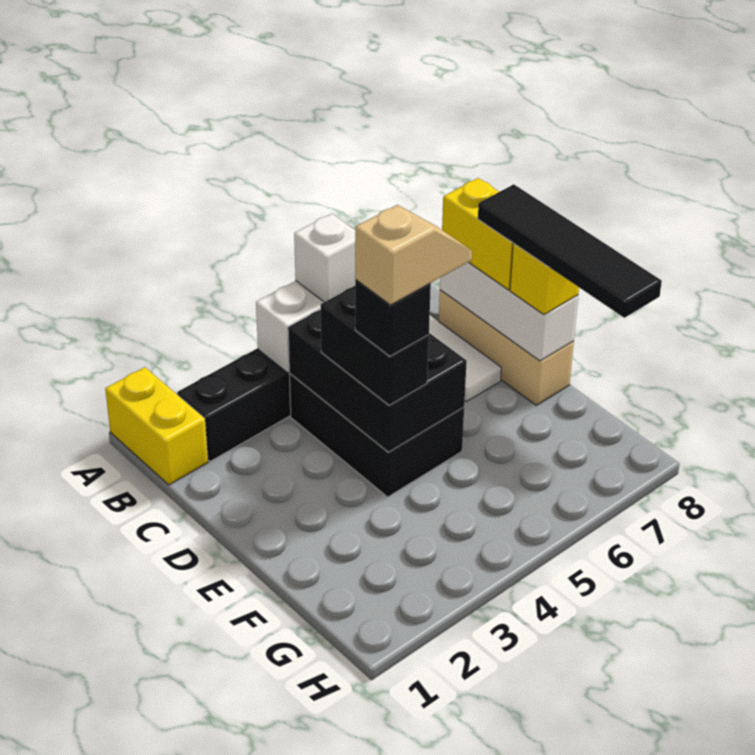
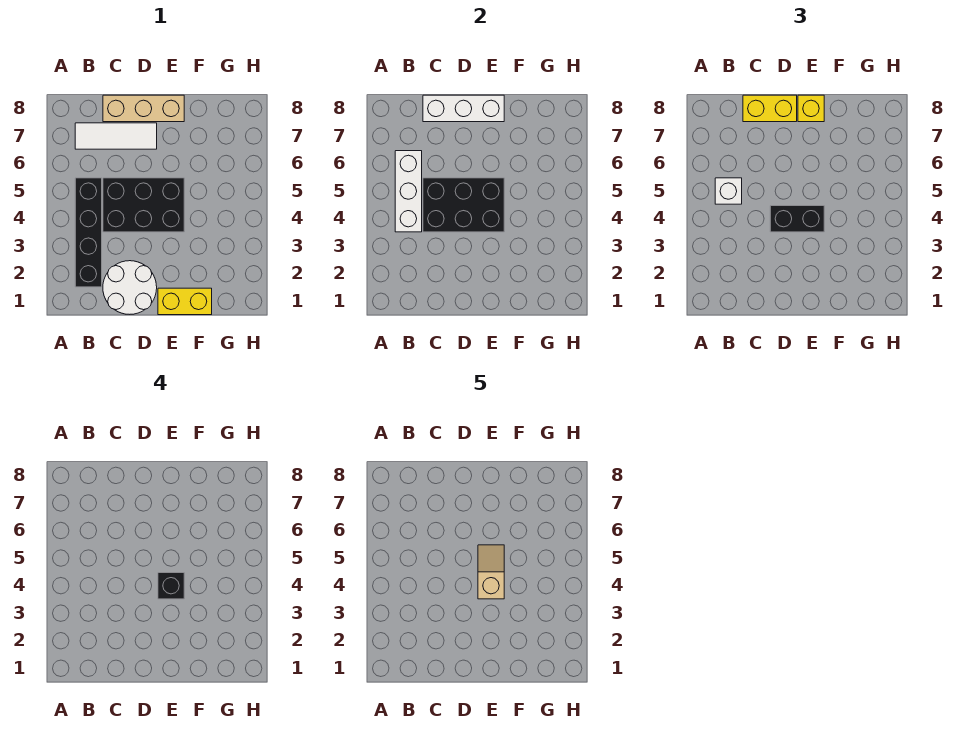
yellow 1x2 brick [105,367,208,485] -> yellow 1x2 brick moved to [158,288,212,315]
none -> white 2x2 round brick [103,261,157,314]
black 1x4 tile [478,184,662,318] -> none

